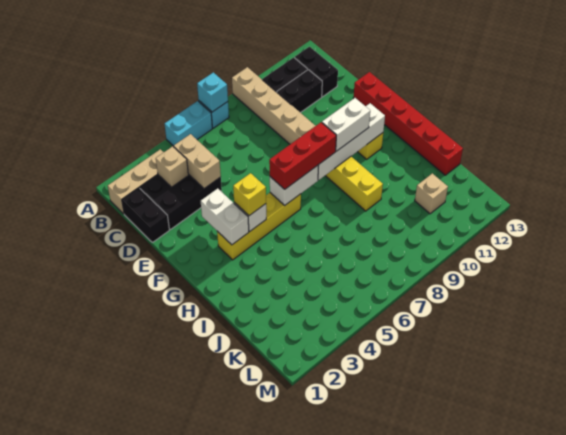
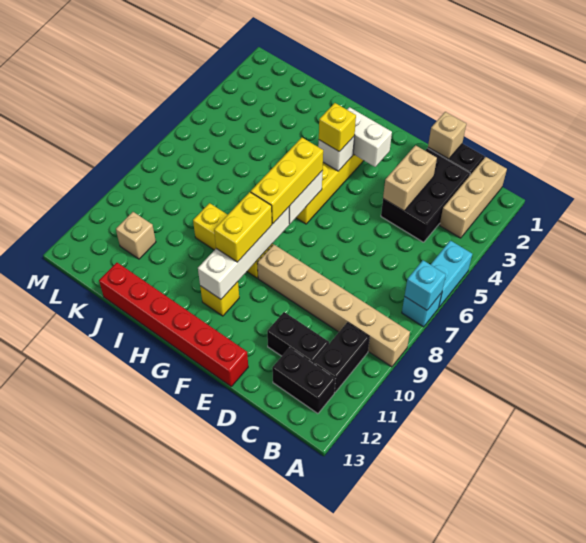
tan 1x1 brick [156,146,188,187] -> tan 1x1 brick moved to [428,112,466,159]
tan 1x2 brick [174,134,221,189] -> tan 1x2 brick turned to [383,145,437,211]
black 1x2 brick [277,70,322,113] -> black 1x2 brick turned to [267,312,329,364]
red 1x3 brick [269,122,336,189] -> yellow 1x3 brick [251,138,323,224]
white 1x2 brick [322,98,370,151] -> yellow 1x2 brick [214,192,272,262]

